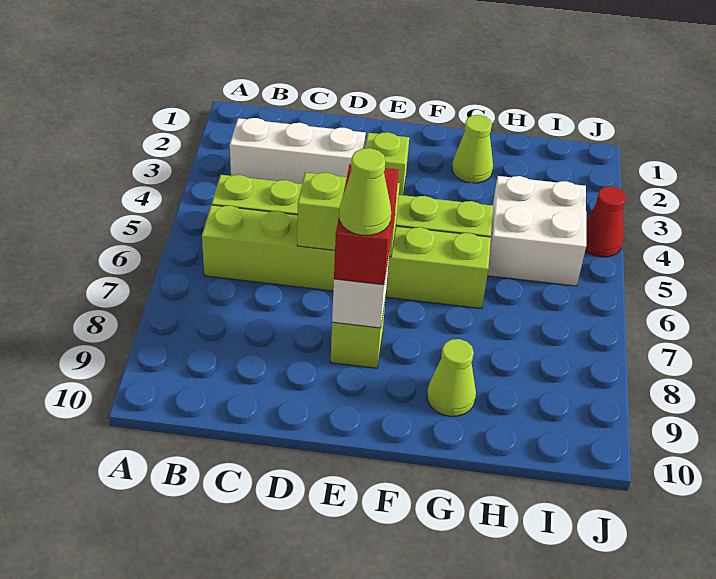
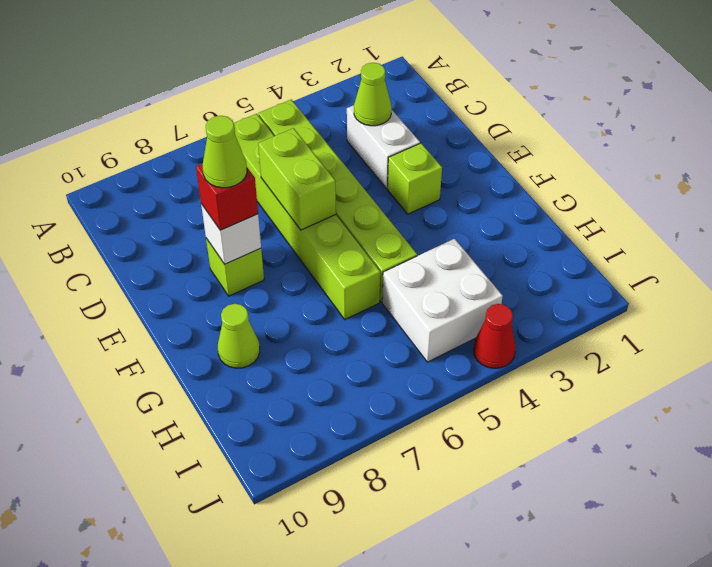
white 1x3 brick [230,118,366,184] -> white 1x2 brick [347,105,420,189]
red 1x2 brick [334,164,399,285] -> red 1x1 brick [196,164,258,230]
lime 1x1 cone [452,115,493,183] -> lime 1x1 cone moved to [354,63,392,126]

